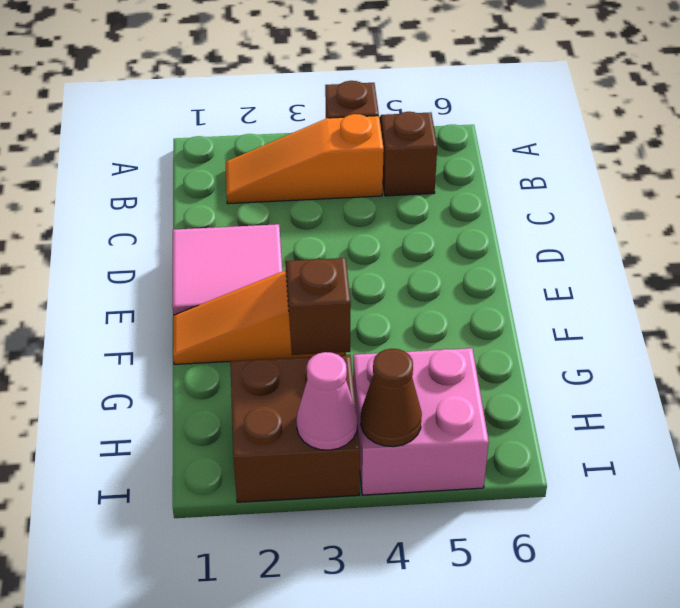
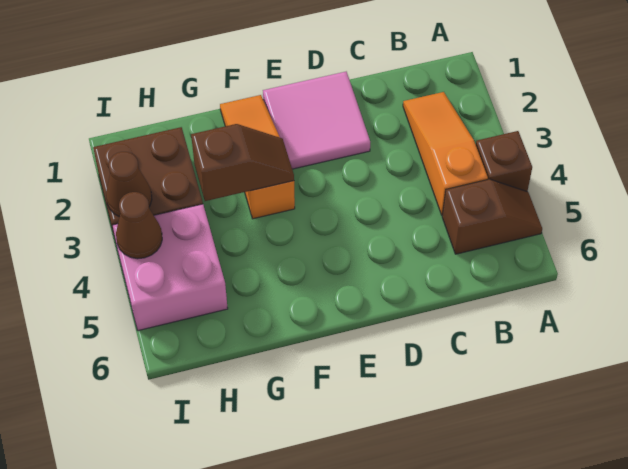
pink 1x1 cone [296,352,358,450] -> brown 1x1 cone [106,152,152,217]

